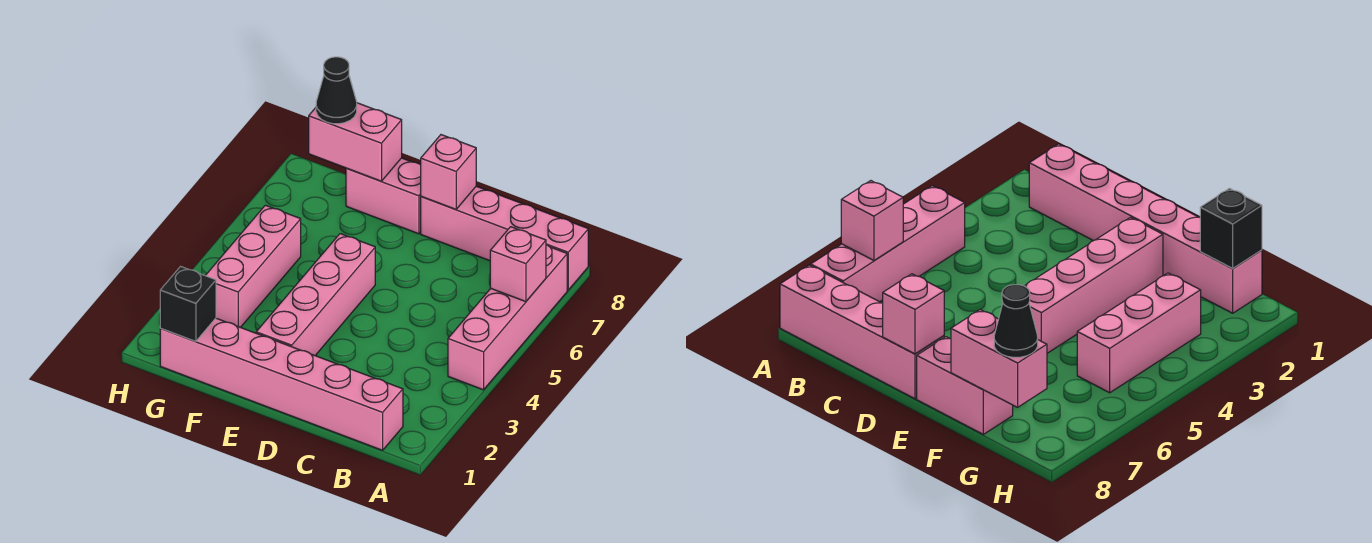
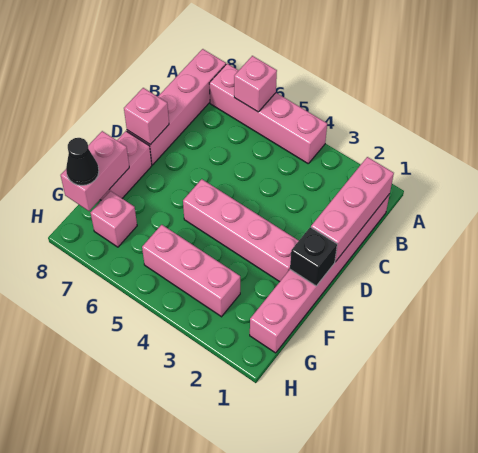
none -> pink 1x3 brick [311,157,394,262]
black 1x1 brick [160,267,216,342] -> black 1x1 brick moved to [290,227,337,286]
none -> pink 1x1 brick [91,191,137,247]

